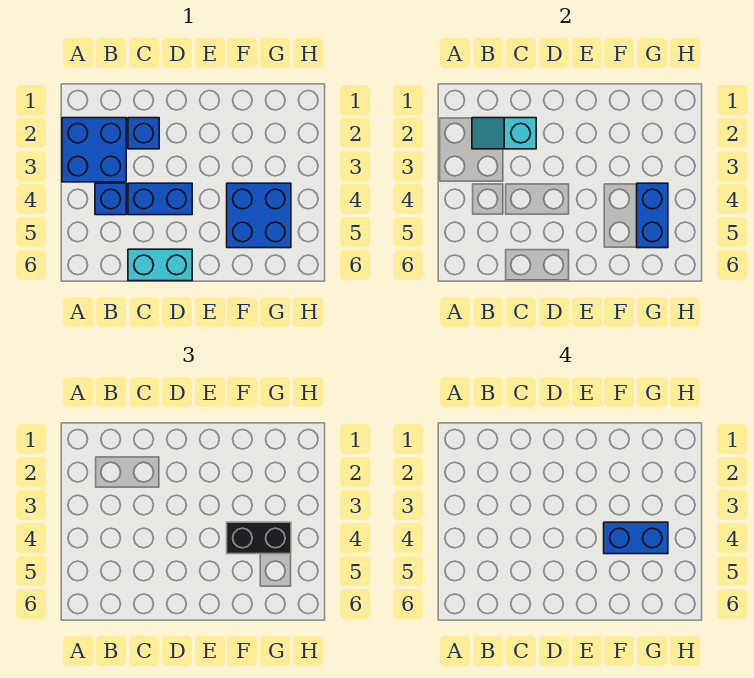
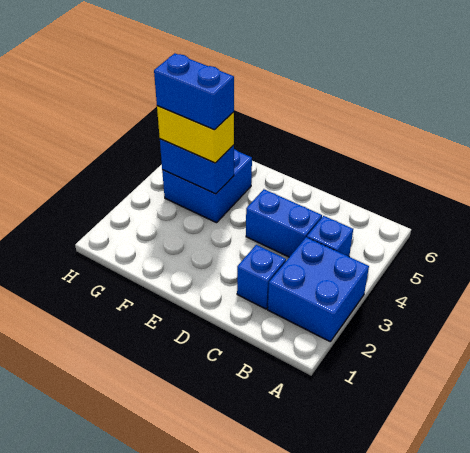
cyan 1x2 slope [472,118,536,149] -> none
cyan 1x2 brick [128,249,192,281] -> none
black 1x2 brick [227,522,291,554] -> yellow 1x2 brick [157,106,234,163]
blue 1x2 brick [637,183,668,248] -> blue 1x2 brick turned to [160,139,234,194]

